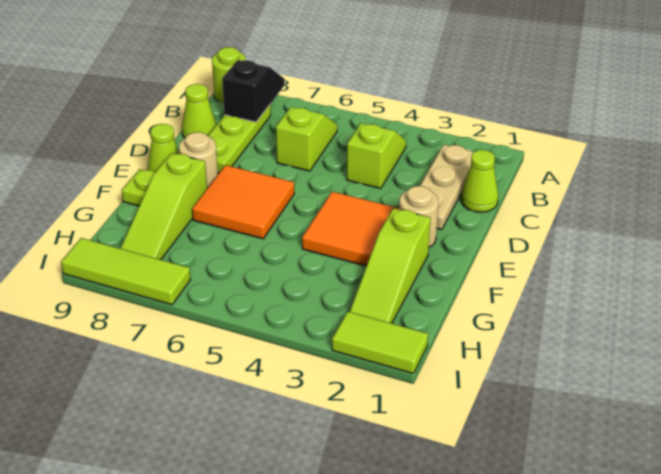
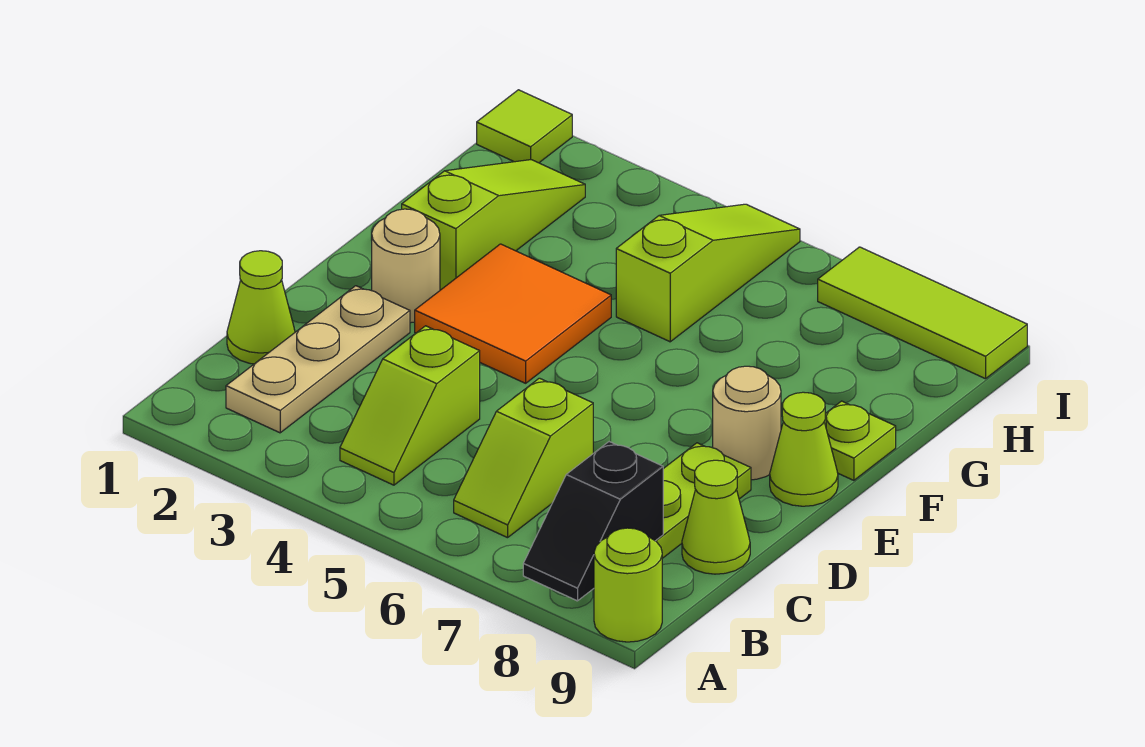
orange 2x2 tile [192,165,294,239] -> none
lime 1x3 slope [120,153,207,260] -> lime 1x3 slope moved to [616,204,800,342]
lime 1x2 tile [332,312,428,374] -> lime 1x1 tile [477,90,572,163]

